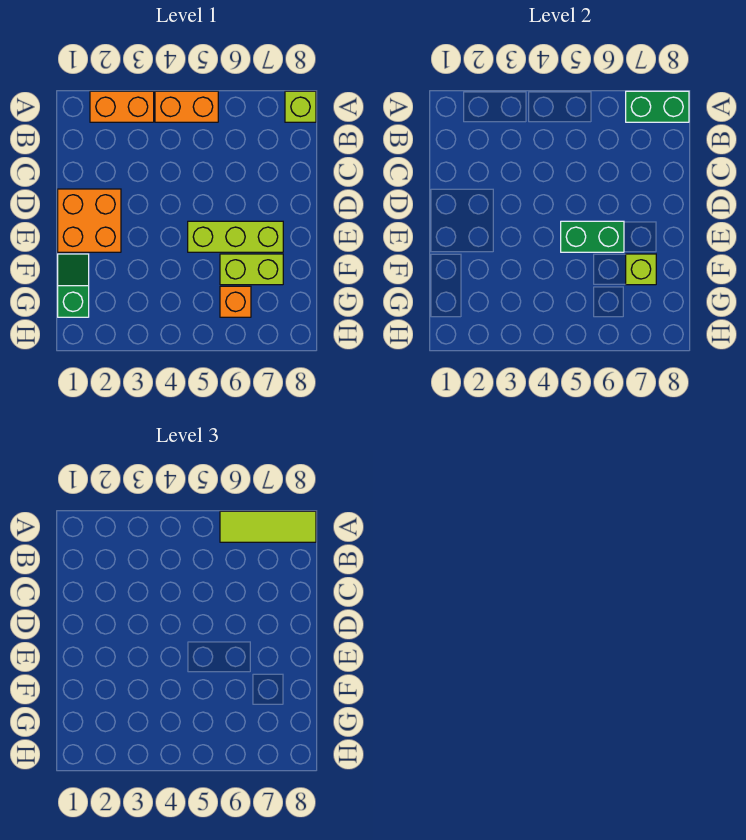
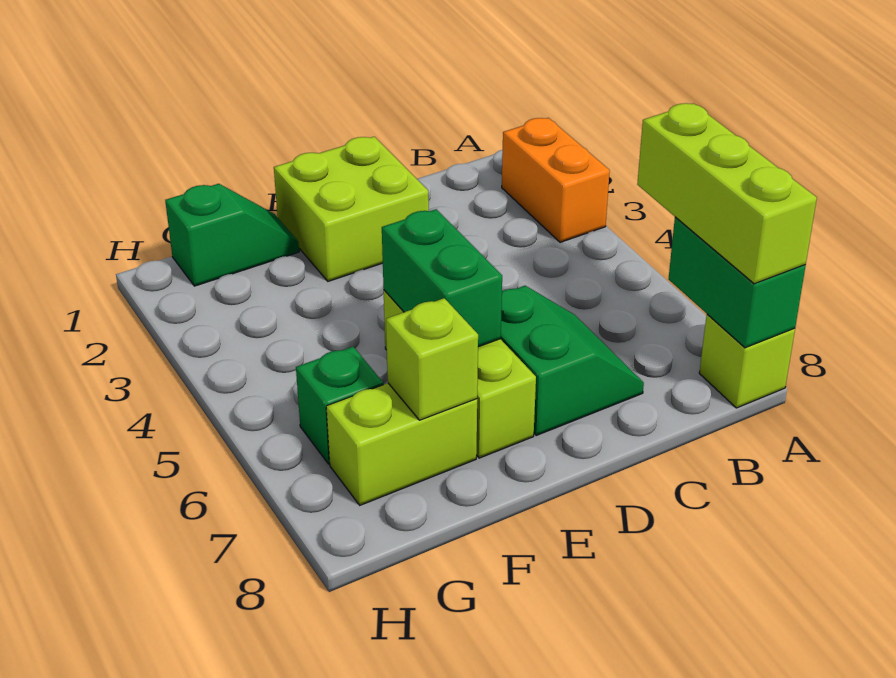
orange 1x2 brick [155,91,218,122] -> none
lime 1x3 tile [220,511,316,542] -> lime 1x3 brick [637,103,817,284]
none -> green 2x2 slope [501,286,644,435]
orange 2x2 brick [58,189,121,252] -> lime 2x2 brick [274,137,429,281]
lime 1x2 brick [220,254,283,285] -> lime 1x2 brick turned to [326,383,477,505]
orange 1x1 brick [220,286,251,317] -> green 1x1 brick [296,347,384,464]

